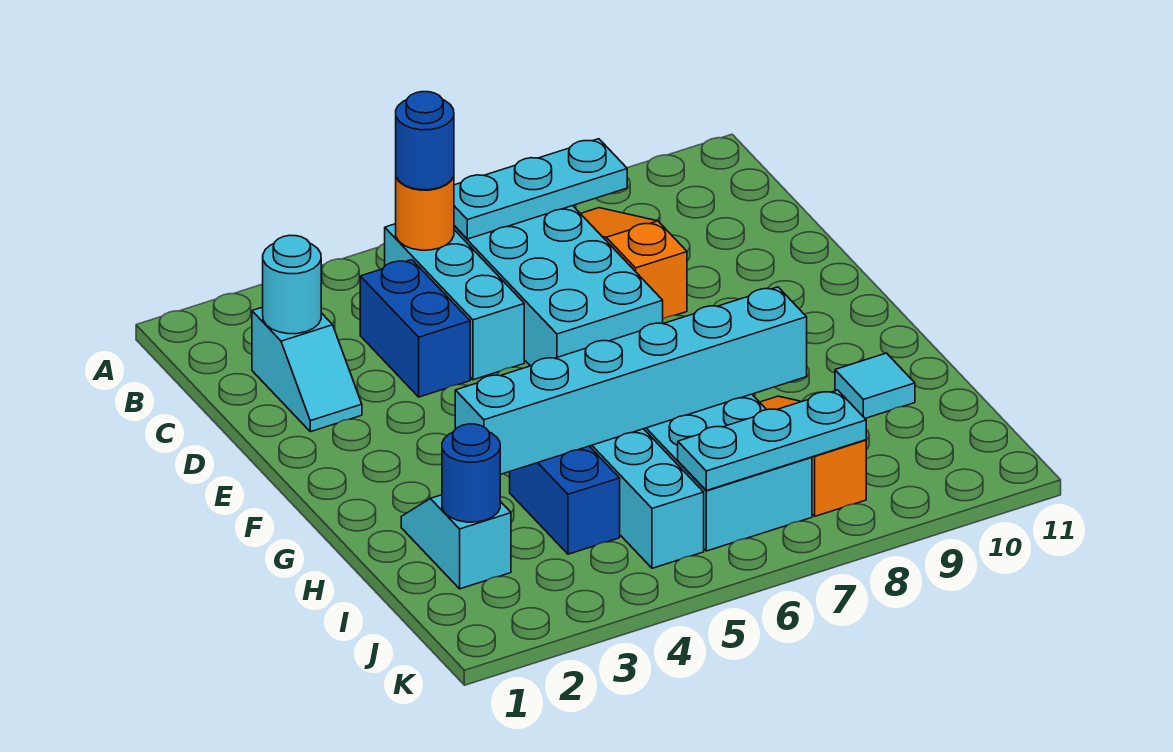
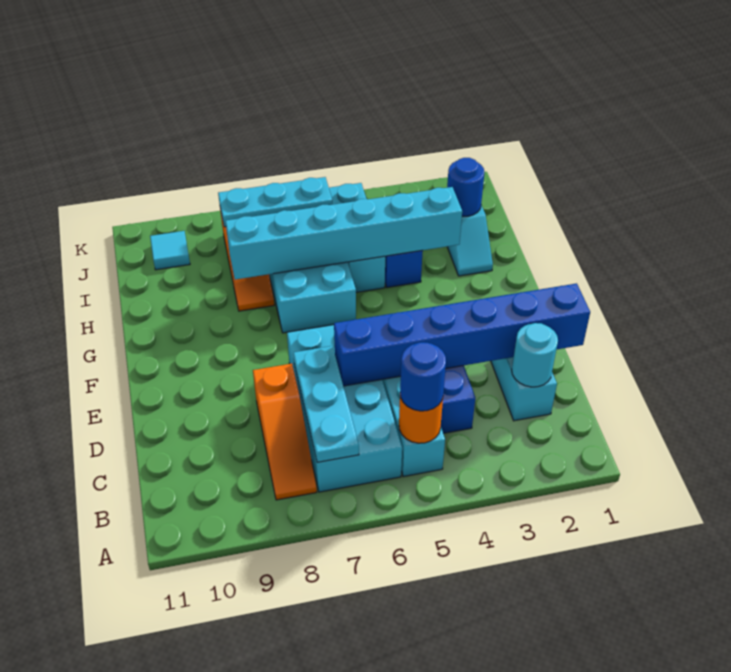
cyan 1x3 plate [454,139,627,239] -> cyan 1x3 plate turned to [293,346,359,462]
none -> blue 1x6 brick [334,283,590,386]
cyan 1x1 tile [835,353,915,418] -> cyan 1x1 tile moved to [150,231,190,270]

